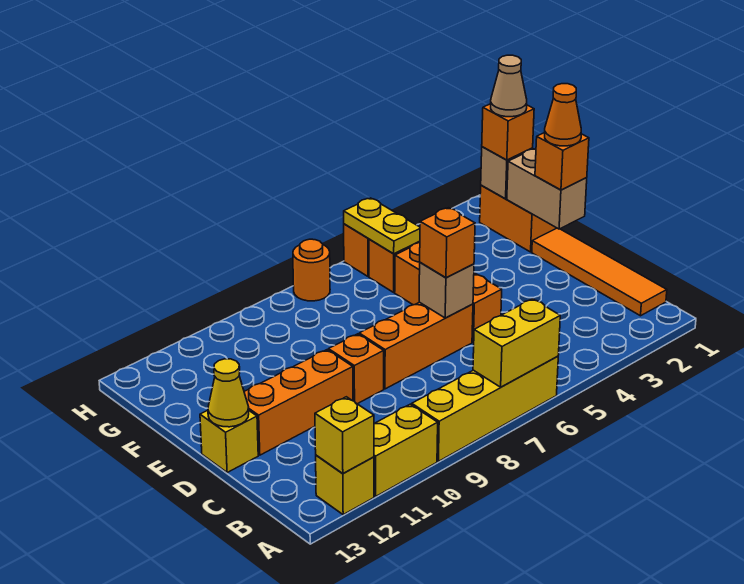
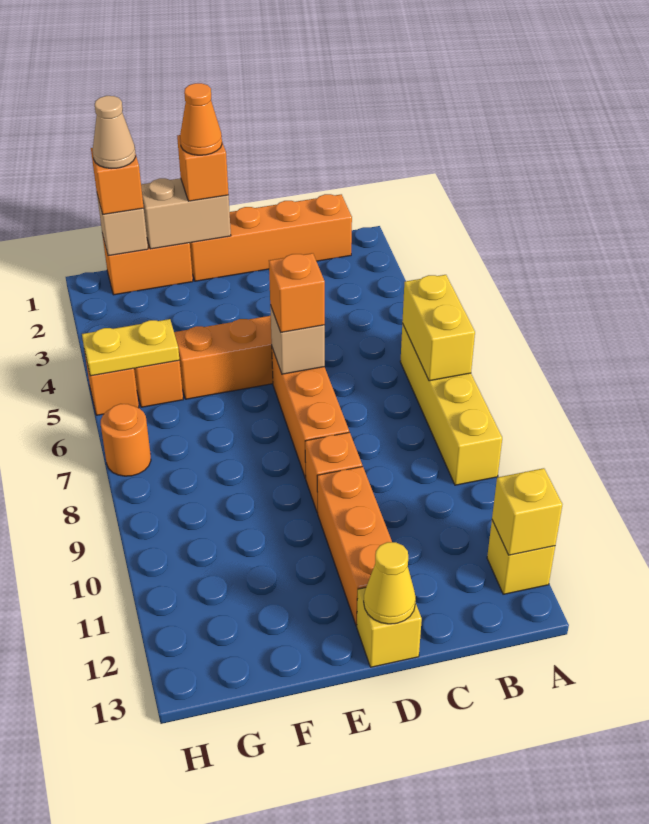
yellow 1x2 brick [374,404,438,497] -> none
orange 1x4 tile [532,228,667,316] -> orange 1x4 brick [190,194,352,281]

